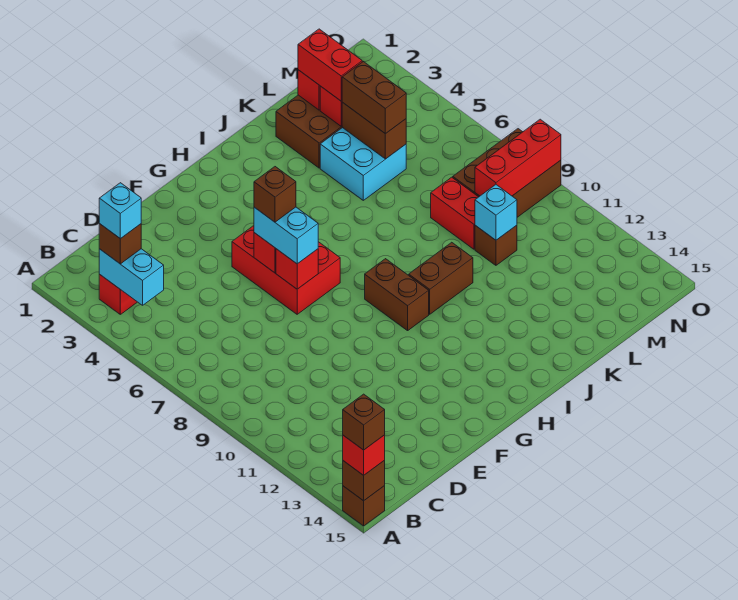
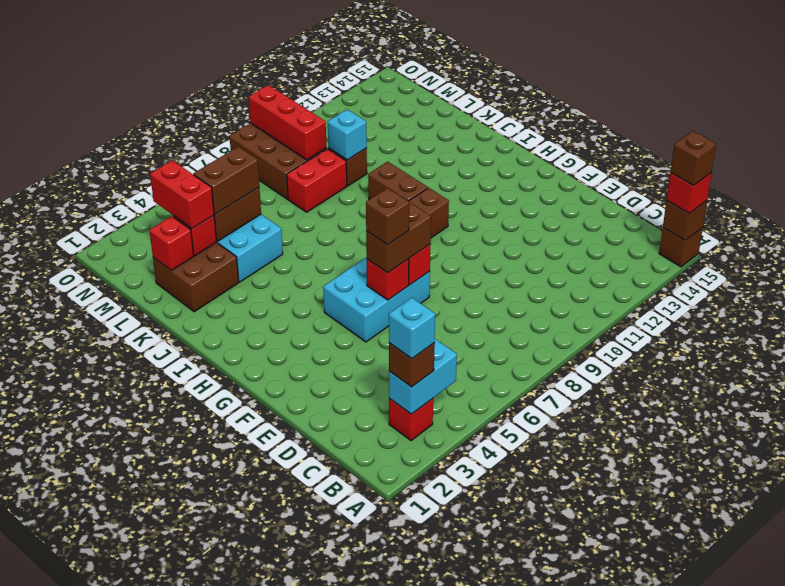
red 2x3 brick [232,226,340,314] -> cyan 2x3 brick [323,257,430,342]
cyan 1x2 brick [254,207,318,264] -> brown 1x2 brick [366,202,431,273]
red 1x2 brick [298,29,362,101] -> red 1x2 brick turned to [150,160,214,229]

